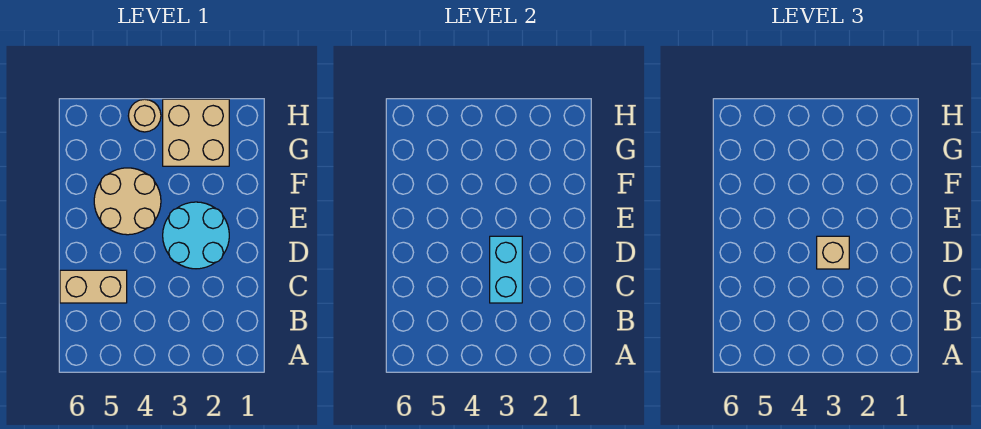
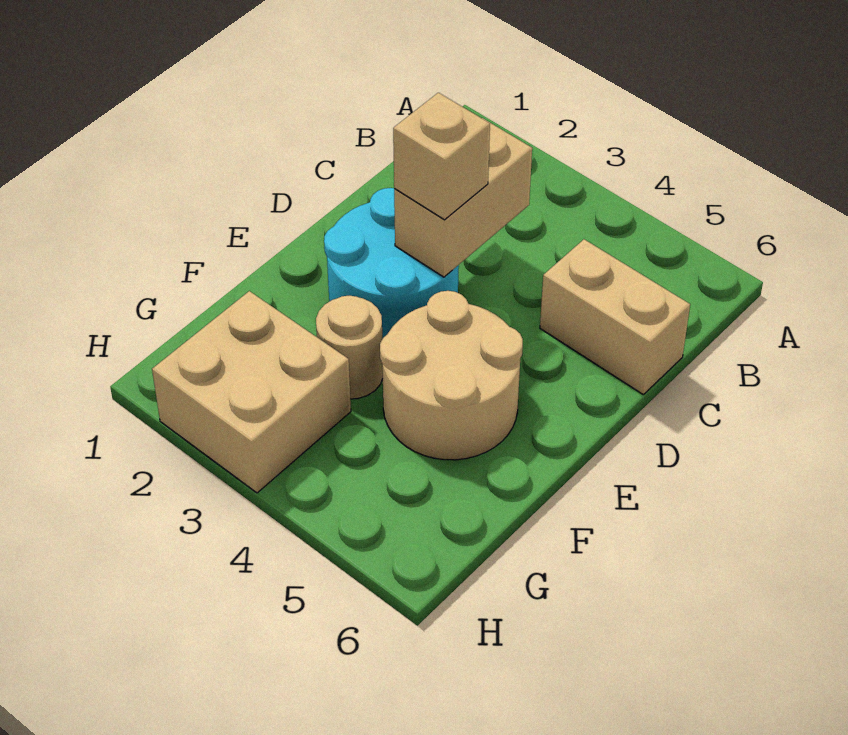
cyan 1x2 brick [490,236,522,303] -> tan 1x2 brick [394,118,532,277]
tan 1x1 round brick [128,99,161,132] -> tan 1x1 round brick moved to [316,296,383,399]

